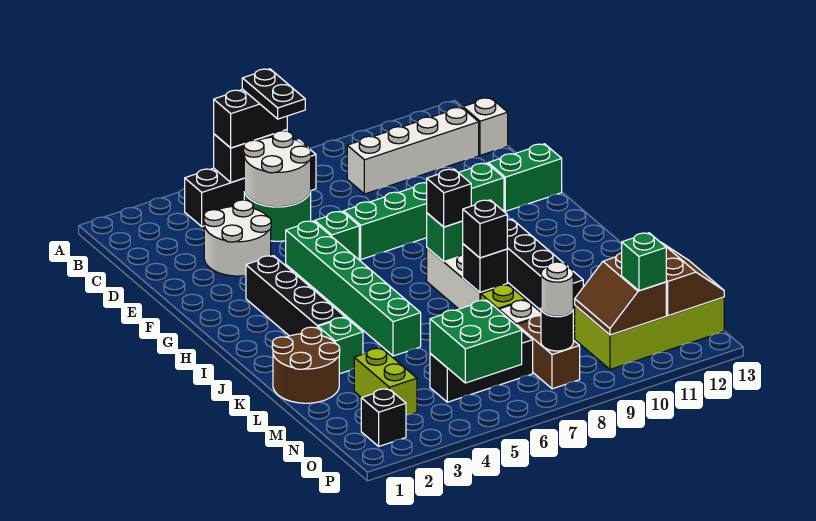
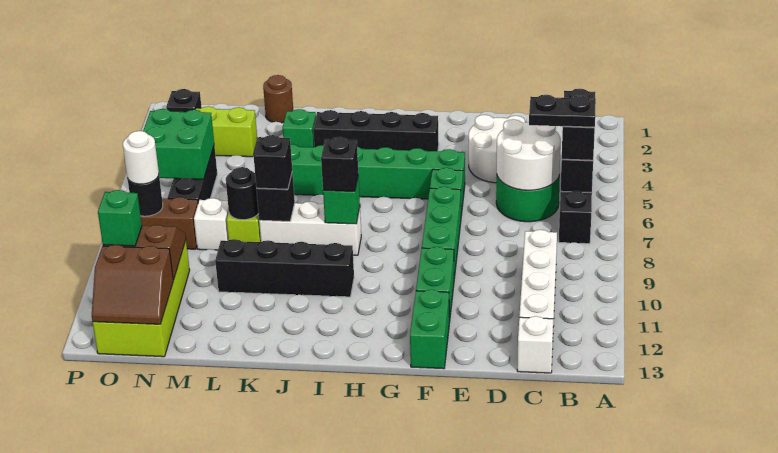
brown 2x2 round brick [272,327,340,403] -> brown 1x1 round brick [263,75,293,123]
none -> black 1x1 round brick [226,167,259,220]

